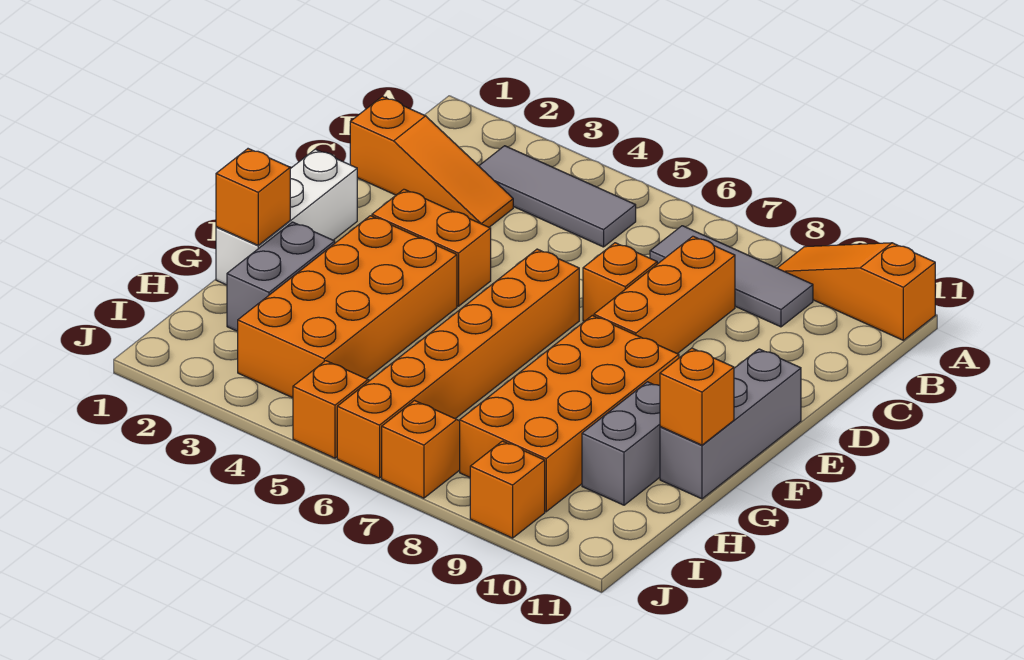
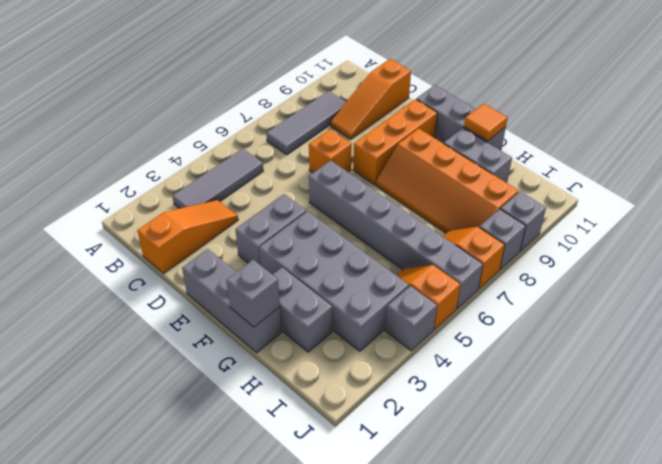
orange 1x3 slope [778,243,935,340] -> orange 1x3 slope moved to [330,59,411,139]
orange 1x3 brick [594,236,735,354] -> orange 1x3 brick turned to [353,99,437,185]
white 1x3 brick [216,149,357,285] -> grey 1x3 brick [182,249,282,353]
orange 1x2 brick [372,189,491,306] -> grey 1x2 brick [235,194,306,264]
orange 1x6 brick [337,249,579,478] -> grey 1x6 brick [309,160,483,309]
orange 2x4 brick [238,216,457,398] -> grey 2x4 brick [259,211,409,351]
orange 2x4 brick [460,316,679,512] -> orange 2x4 slope [376,128,519,233]
orange 1x1 brick [216,149,290,245] -> grey 1x1 brick [226,260,280,327]
orange 1x1 brick [660,348,734,445] -> orange 1x1 tile [464,104,508,141]
none -> grey 1x1 brick [386,286,437,351]
none -> grey 1x1 brick [479,209,526,269]
orange 1x1 brick [470,441,545,538] -> grey 1x1 brick [501,191,546,251]

